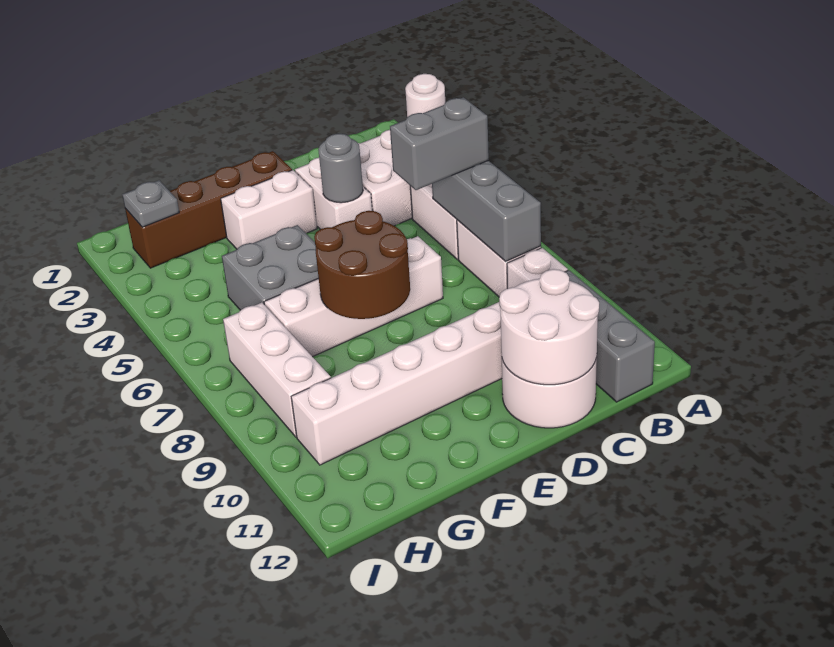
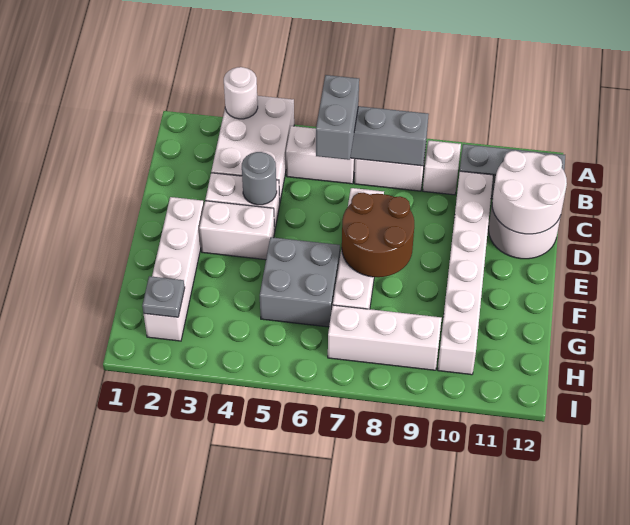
brown 1x4 brick [125,151,292,268] -> white 1x4 brick [144,197,204,341]
white 1x2 brick [221,170,317,249] -> white 1x2 brick turned to [199,201,275,260]

